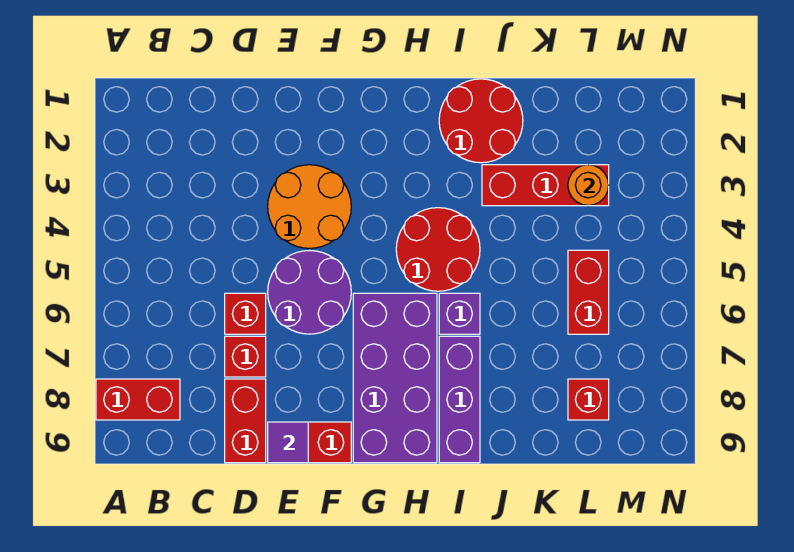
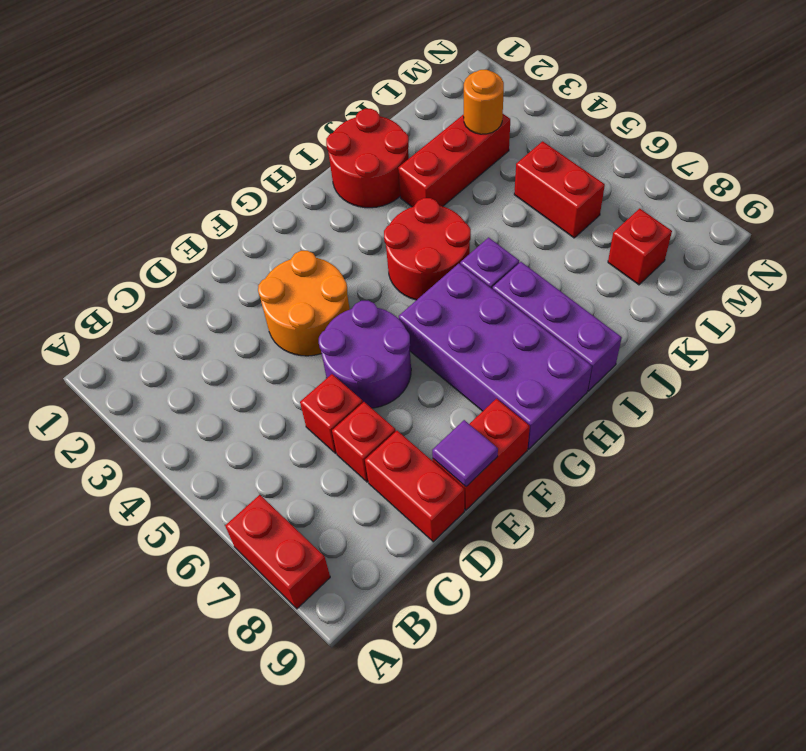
red 1x2 brick [96,379,180,420] -> red 1x2 brick turned to [225,495,330,609]

